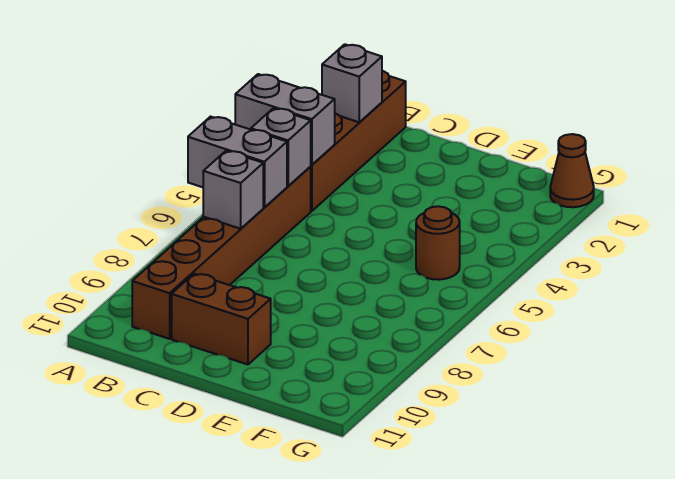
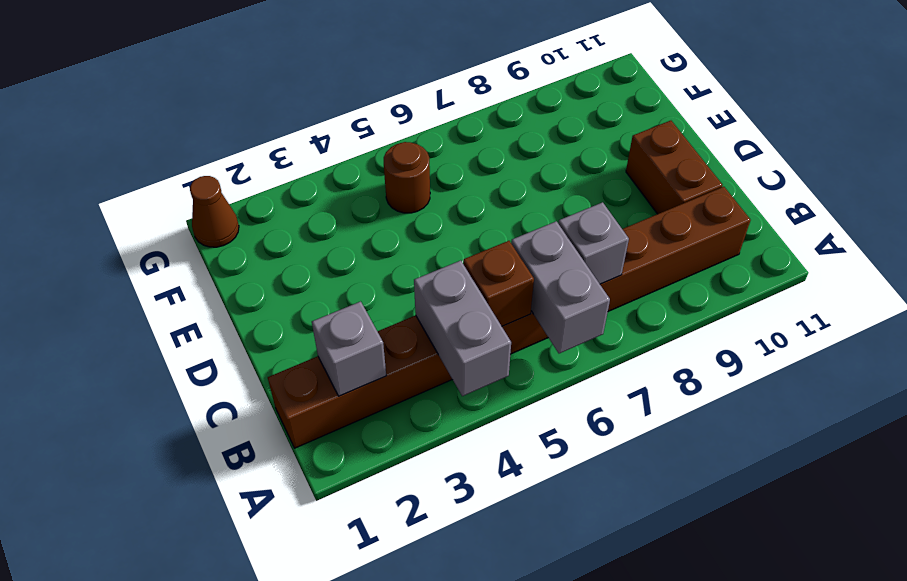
grey 1x1 brick [251,108,311,186] -> brown 1x1 brick [463,241,534,326]

